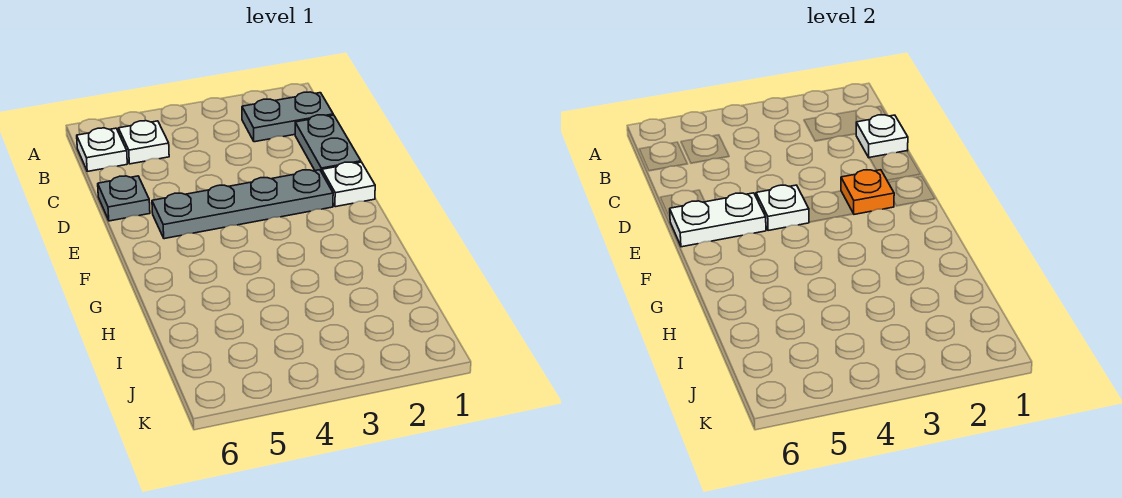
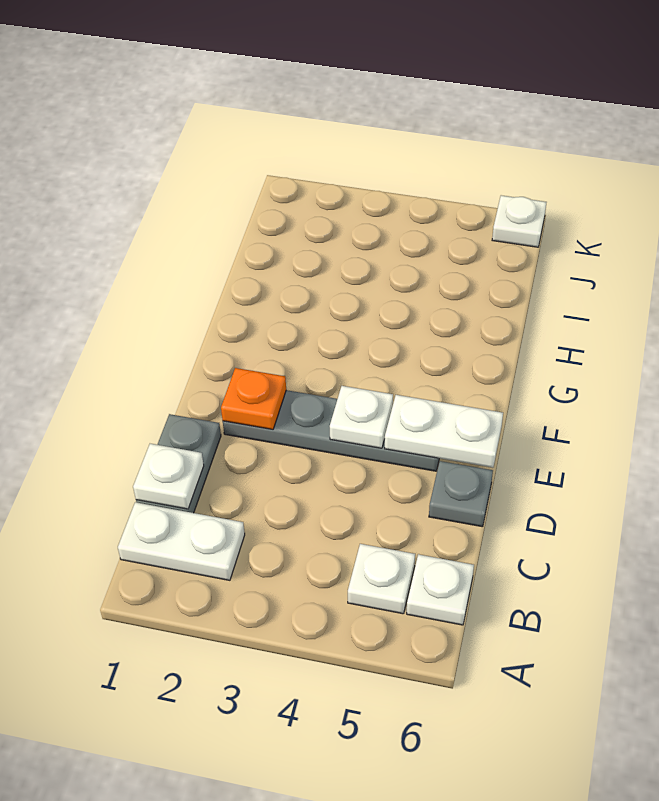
grey 1x2 plate [242,92,333,142] -> white 1x2 plate [118,502,245,580]
white 1x1 plate [322,162,375,207] -> white 1x1 plate moved to [492,195,546,247]

